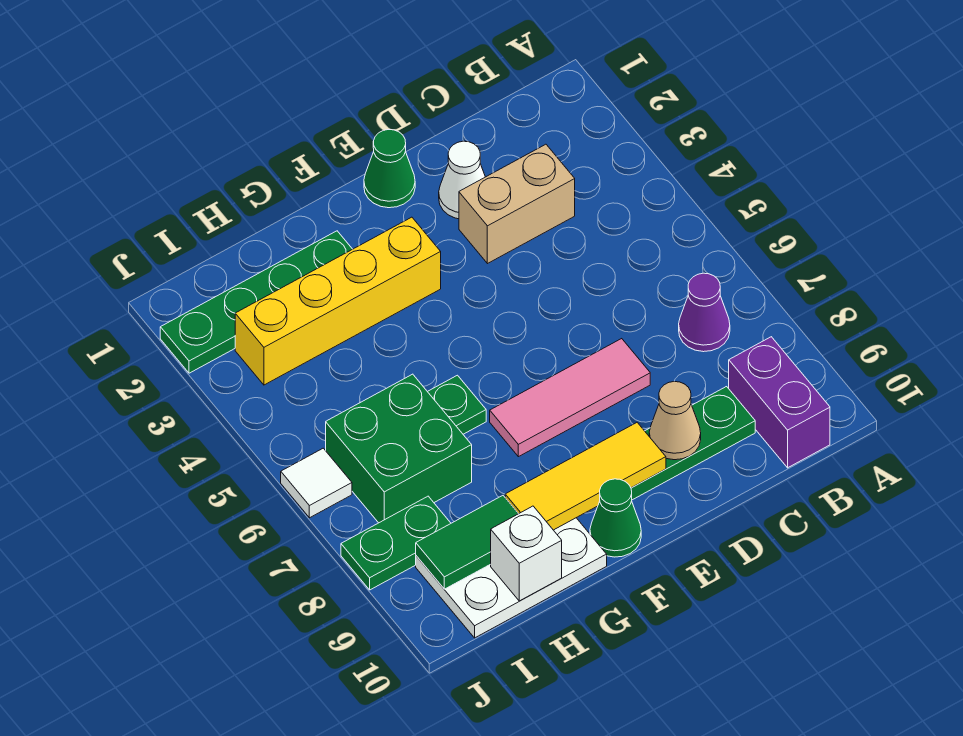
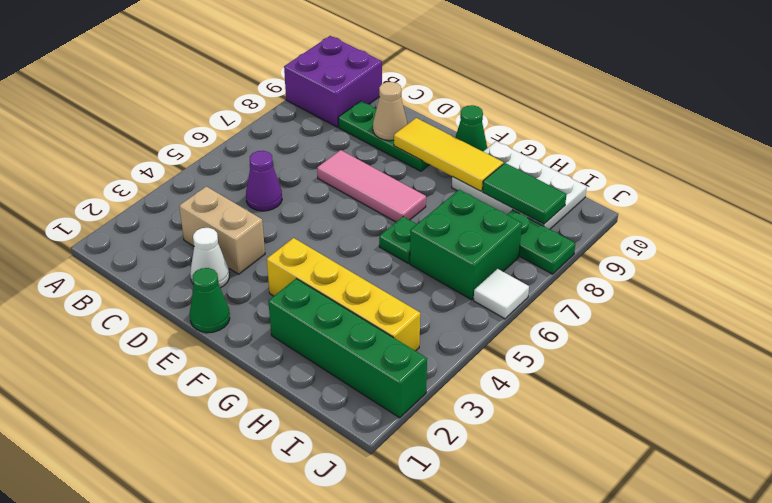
purple 1x1 cone [679,273,730,352] -> purple 1x1 cone moved to [246,151,282,211]
purple 1x2 brick [729,337,830,468] -> purple 2x2 brick [284,36,382,127]
green 1x4 plate [160,231,352,373] -> green 1x4 brick [268,279,427,418]
white 1x1 brick [491,506,562,601] -> none

